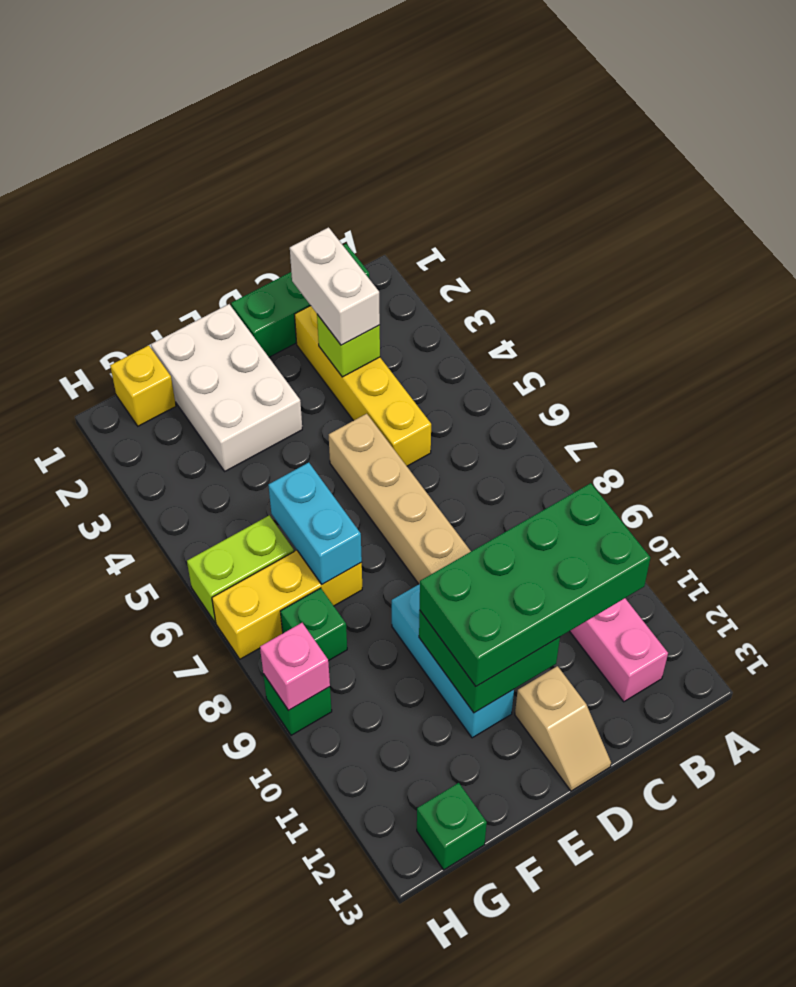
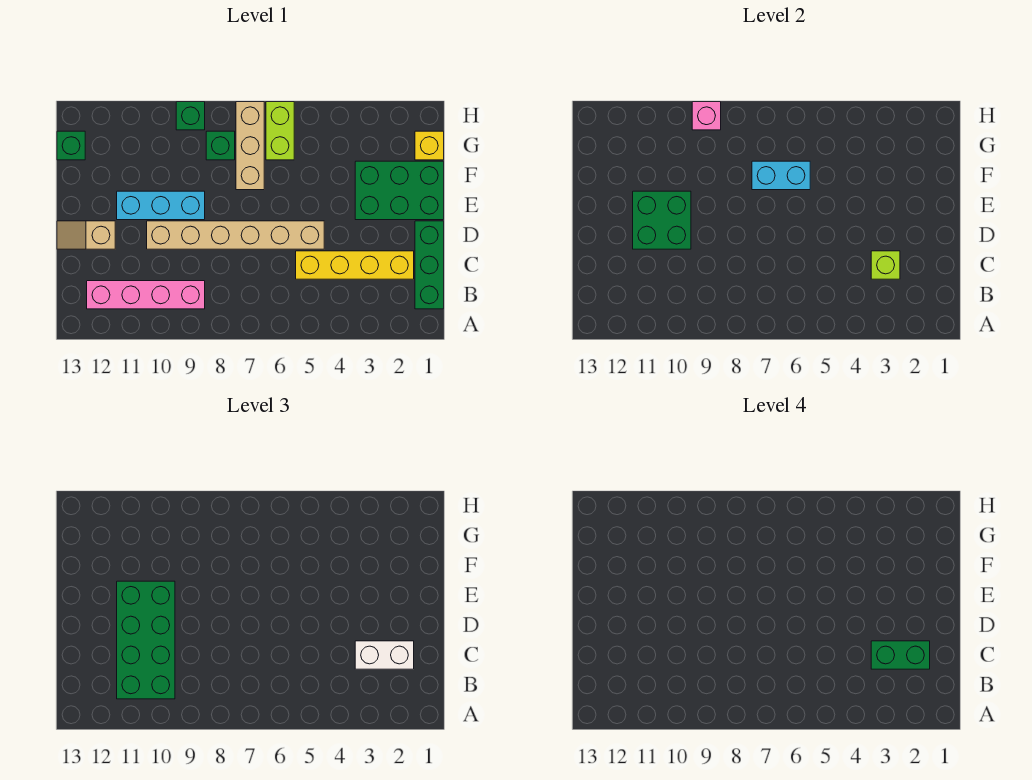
none -> green 1x2 brick [871,641,930,669]
white 2x3 brick [151,304,302,471] -> green 2x3 brick [355,161,444,220]
yellow 1x3 brick [212,550,362,659] -> tan 1x3 brick [236,102,264,190]

